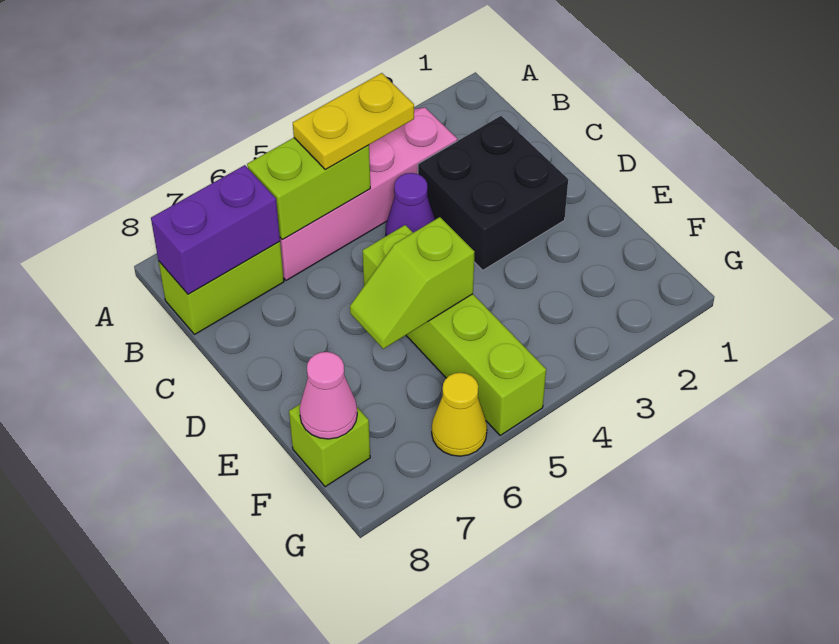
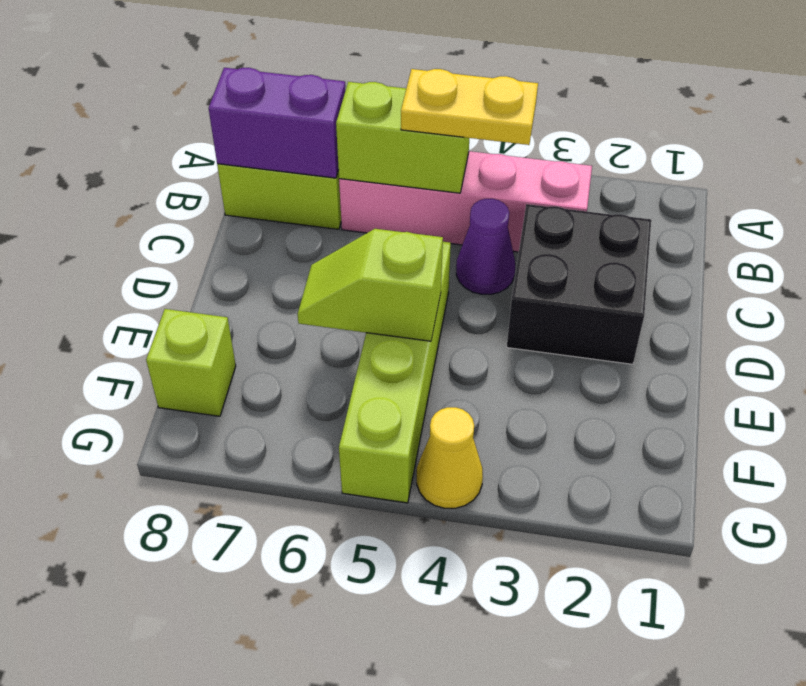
pink 1x1 cone [300,352,357,439] -> none
yellow 1x1 cone [432,373,487,456] -> yellow 1x1 cone moved to [417,407,483,508]

